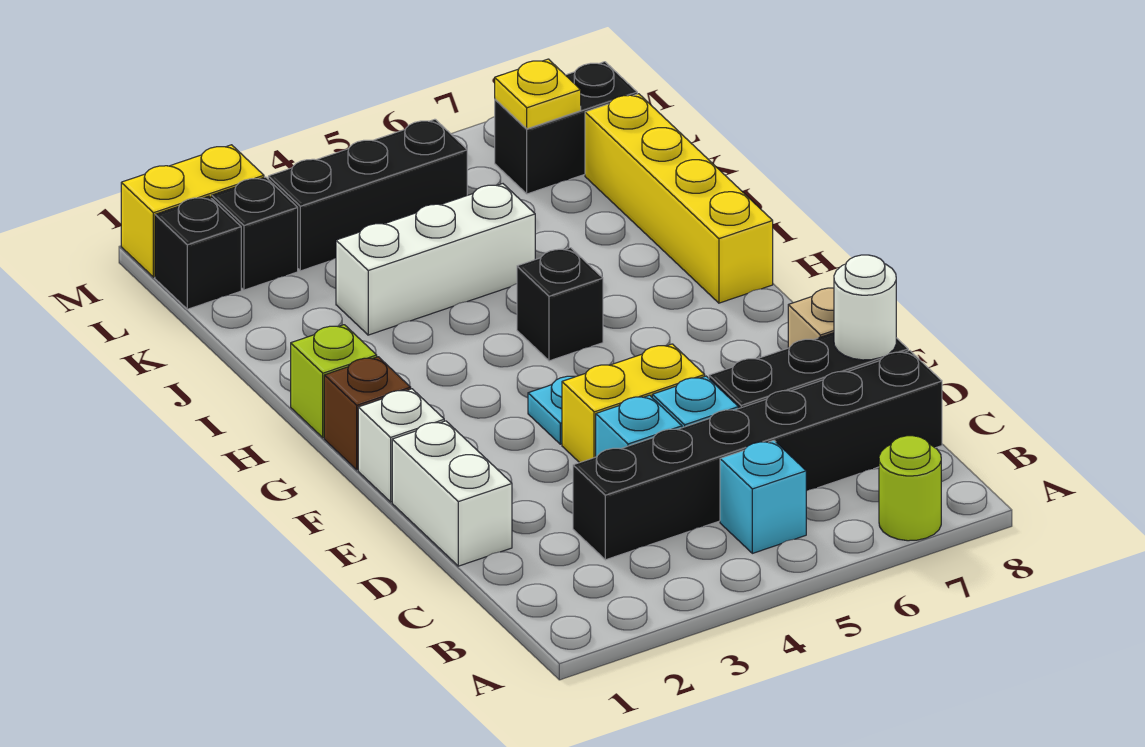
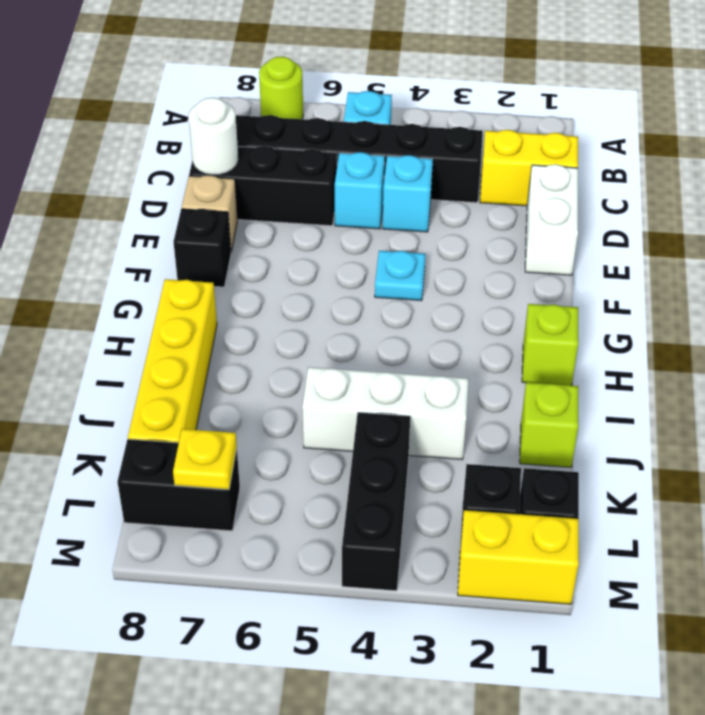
yellow 1x2 brick [562,344,705,463] -> yellow 1x2 brick moved to [480,130,578,206]
white 1x1 brick [358,389,444,502] -> none
brown 1x1 brick [324,357,411,470] -> none
black 1x1 brick [517,248,603,361] -> black 1x1 brick moved to [174,209,231,287]
none -> lime 1x1 brick [520,382,578,467]
black 1x3 brick [268,119,467,271] -> black 1x3 brick turned to [342,412,410,591]

